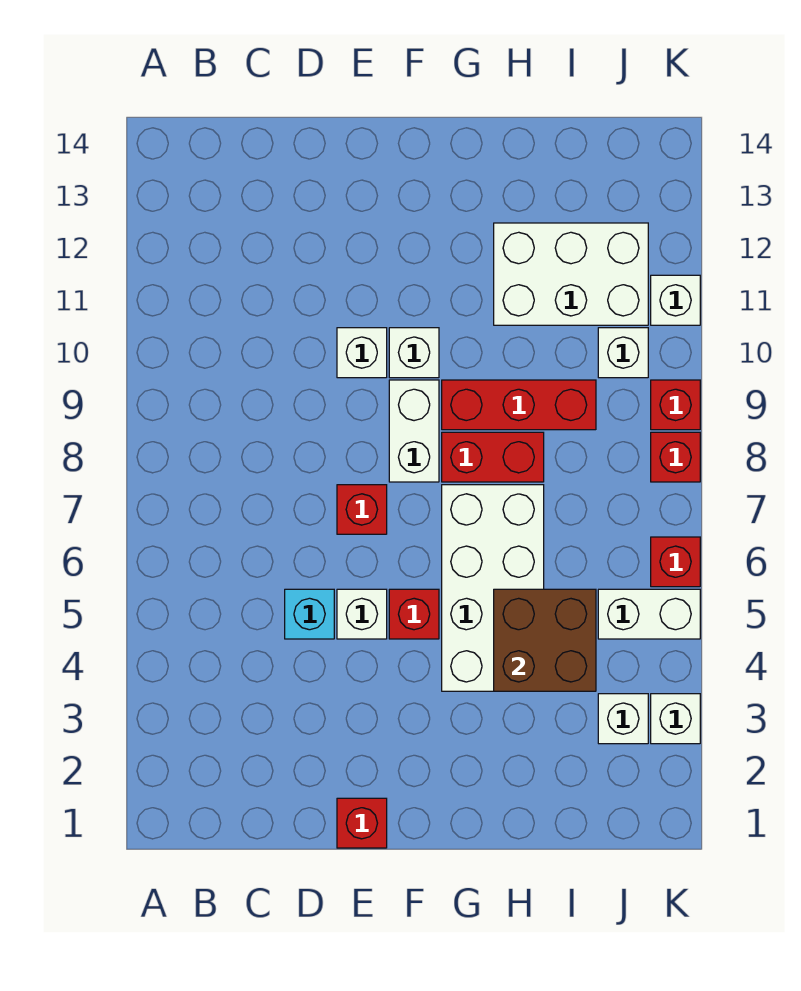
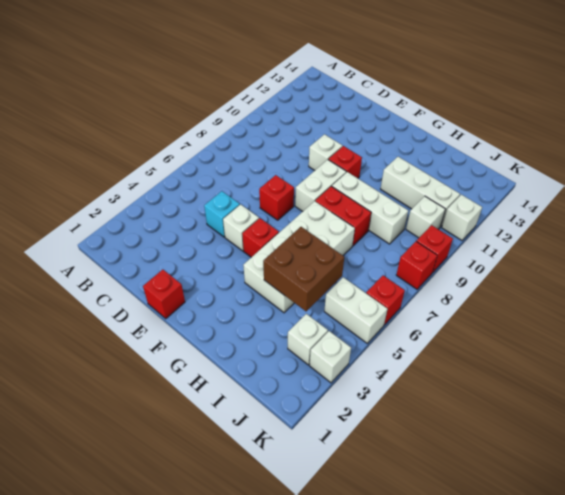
white 1x1 brick [389,328,439,378] -> red 1x1 brick [329,146,362,178]
red 1x3 brick [442,380,596,430] -> white 1x3 brick [332,172,408,244]
white 2x3 brick [494,223,648,325] -> white 1x3 brick [381,157,460,227]

